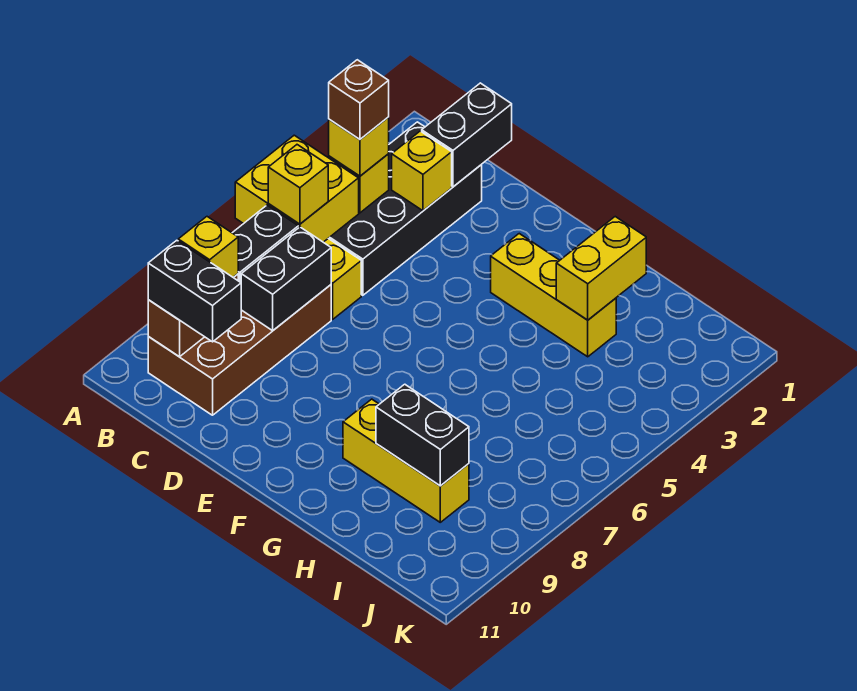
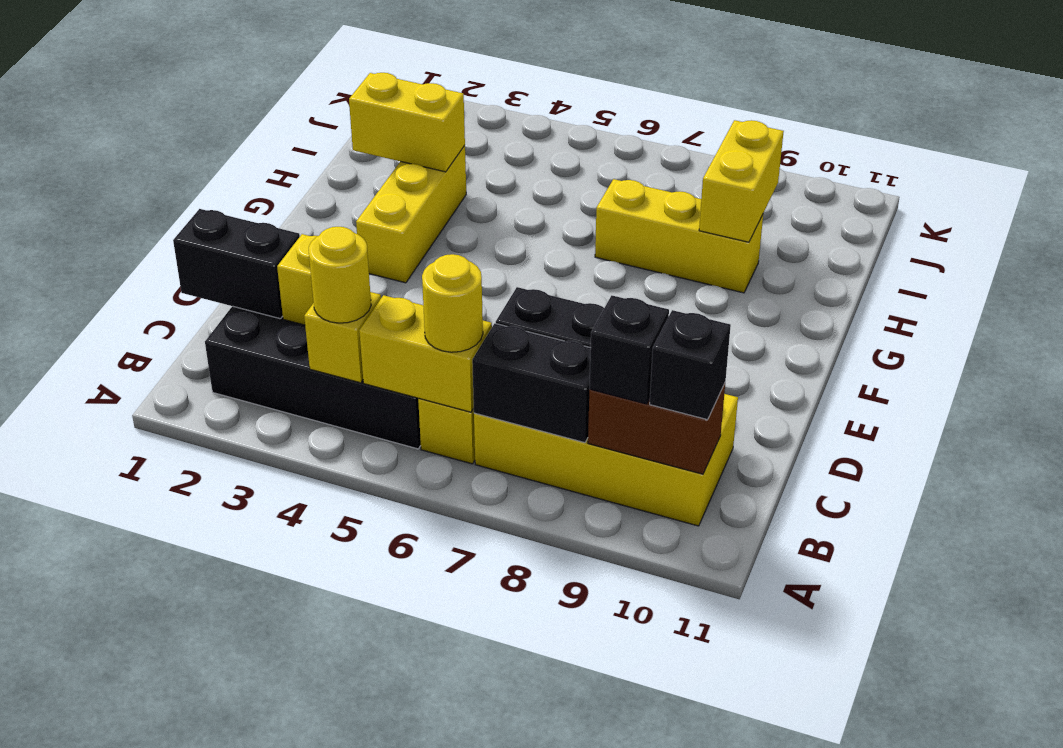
yellow 2x2 brick [235,135,359,242] -> yellow 1x2 brick [359,295,492,412]
yellow 1x1 brick [329,117,389,176] -> yellow 1x1 round brick [309,227,371,323]
brown 1x1 brick [329,60,389,139] -> none
yellow 1x1 brick [268,145,328,224] -> yellow 1x1 round brick [422,254,483,352]
brown 2x4 brick [148,285,331,415] -> yellow 2x4 brick [474,394,738,526]
yellow 1x1 brick [178,217,238,277] -> black 1x1 brick [589,296,669,404]
black 1x2 brick [148,240,241,342] -> black 1x1 brick [650,310,731,420]
yellow 1x3 brick [343,399,469,522] -> yellow 1x3 brick turned to [595,179,763,293]
black 1x2 brick [376,384,469,486] -> yellow 1x2 brick [699,120,784,242]

